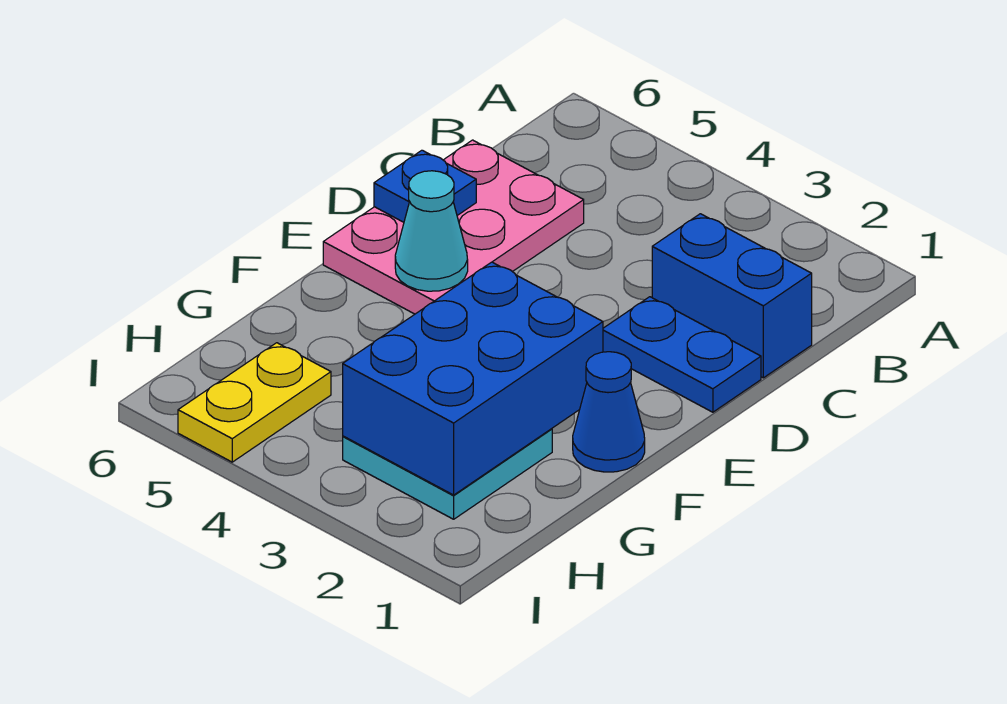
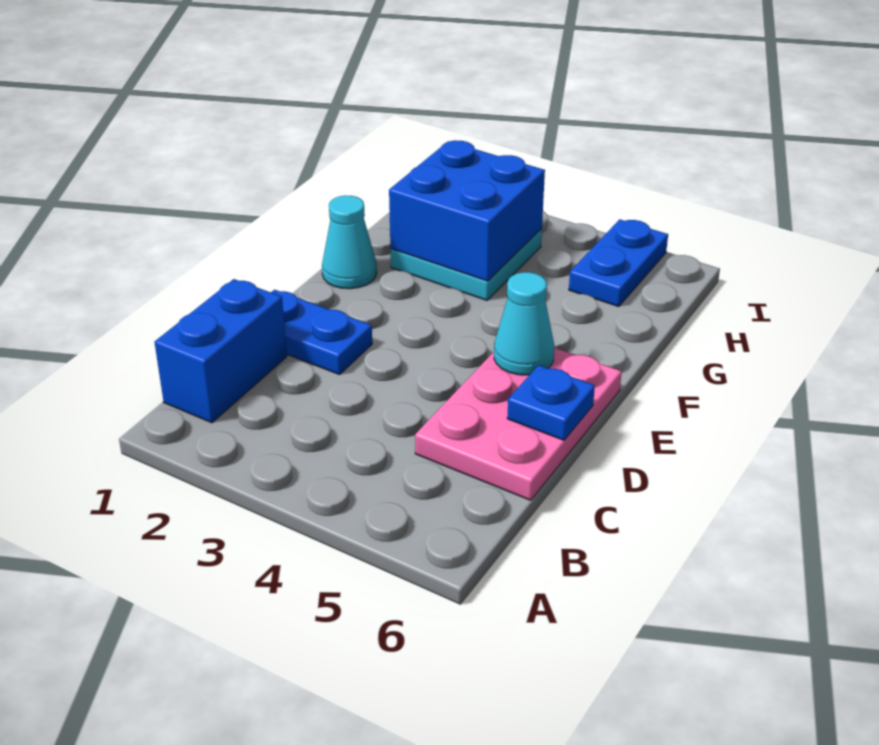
blue 1x2 brick [652,214,812,378] -> blue 1x2 brick turned to [155,279,287,423]
blue 1x1 cone [573,352,645,472] -> cyan 1x1 cone [322,196,377,289]
blue 2x3 brick [343,262,603,495] -> blue 2x2 brick [389,140,545,281]
yellow 1x2 plate [178,343,331,462] -> blue 1x2 plate [569,219,668,307]

